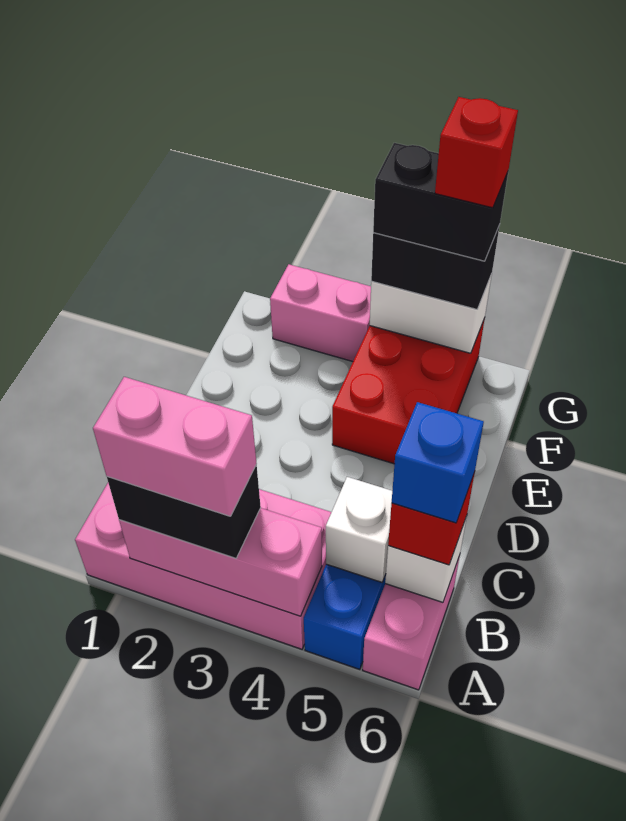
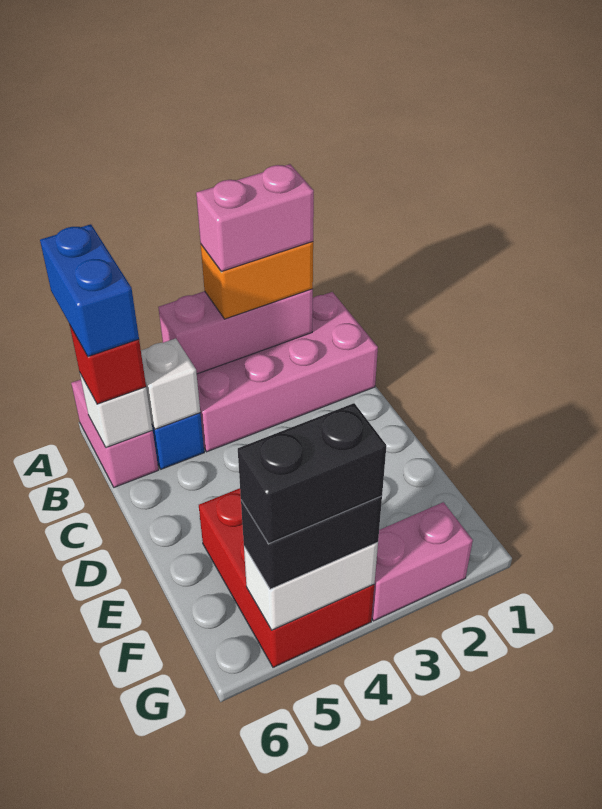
black 1x2 brick [107,465,261,558] -> orange 1x2 brick [201,242,313,319]
blue 1x1 brick [392,402,484,523] -> blue 1x2 brick [40,224,139,357]
red 1x1 brick [435,97,518,208] -> none

